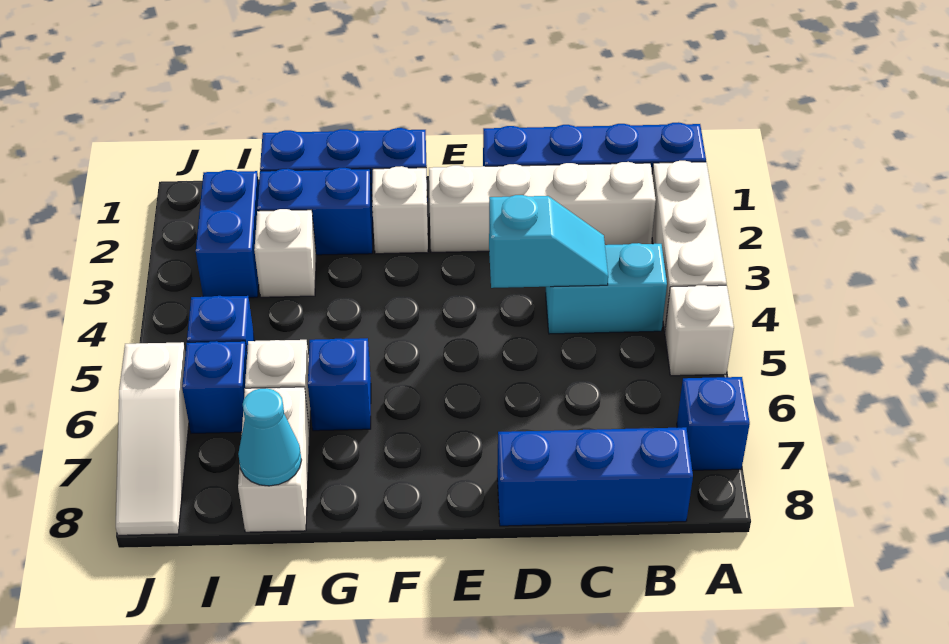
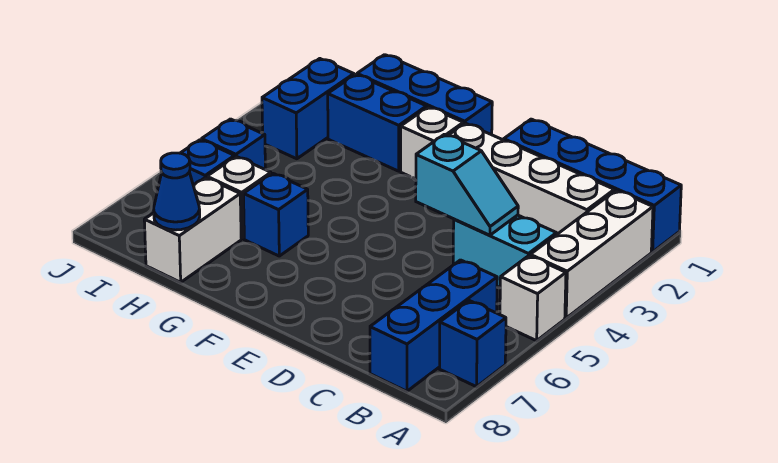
blue 1x3 brick [497,427,693,526] -> blue 1x3 brick turned to [370,260,497,391]
white 1x1 brick [254,209,316,297] -> none
cyan 1x1 cone [238,388,302,486] -> blue 1x1 cone [154,153,200,230]
white 1x3 slope [116,342,189,535] -> none

